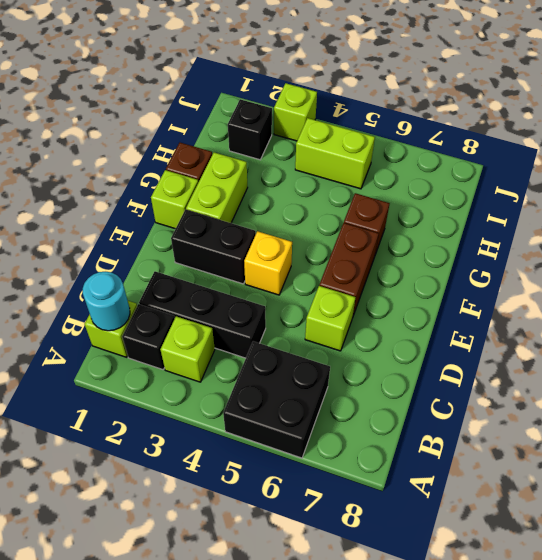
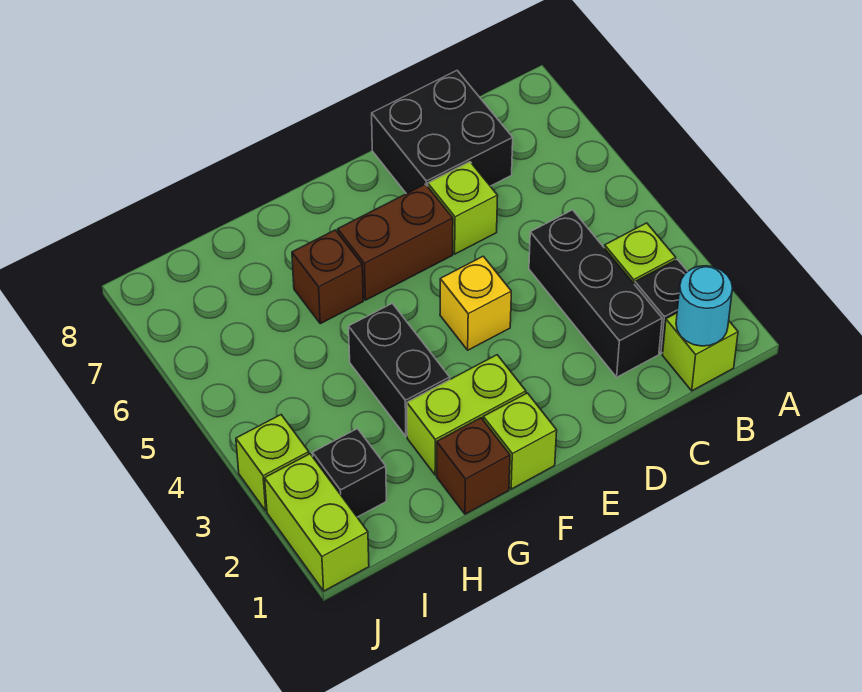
black 2x2 brick [223,341,330,458] -> black 2x2 brick moved to [372,71,513,194]
black 1x2 brick [171,210,256,284] -> black 1x2 brick moved to [349,303,450,436]
lime 1x2 brick [295,118,375,189] -> lime 1x2 brick moved to [265,454,369,591]

